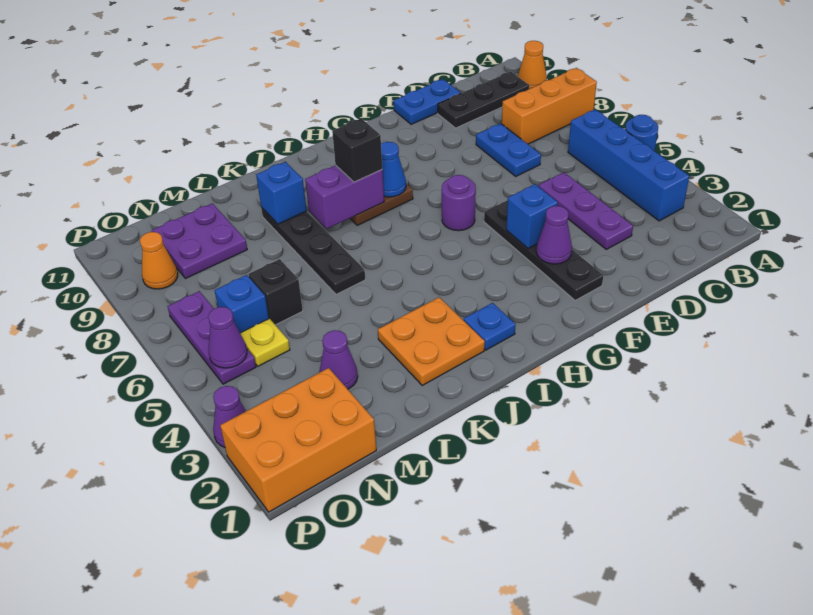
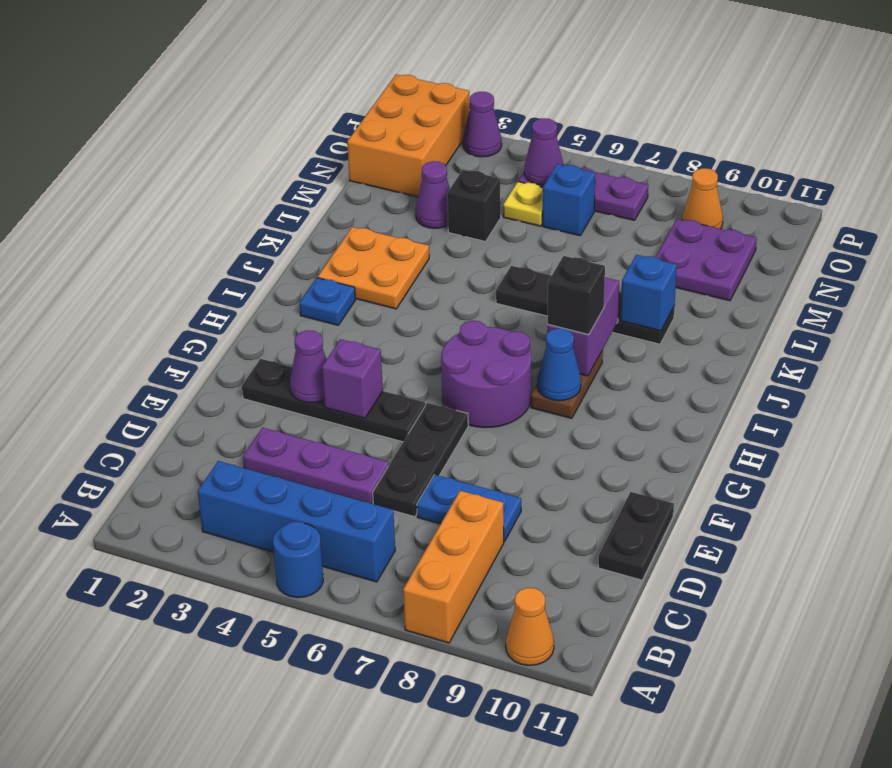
black 1x3 plate [438,72,529,128] -> black 1x3 plate moved to [373,403,468,517]
blue 1x2 plate [394,79,461,124] -> black 1x2 plate [598,492,674,580]
blue 1x1 brick [506,184,558,249] -> purple 1x1 brick [322,339,383,418]
purple 1x1 round brick [442,175,476,231] -> purple 2x2 round brick [441,321,531,428]
black 1x1 brick [248,259,303,325] -> black 1x1 brick moved to [447,170,501,242]

